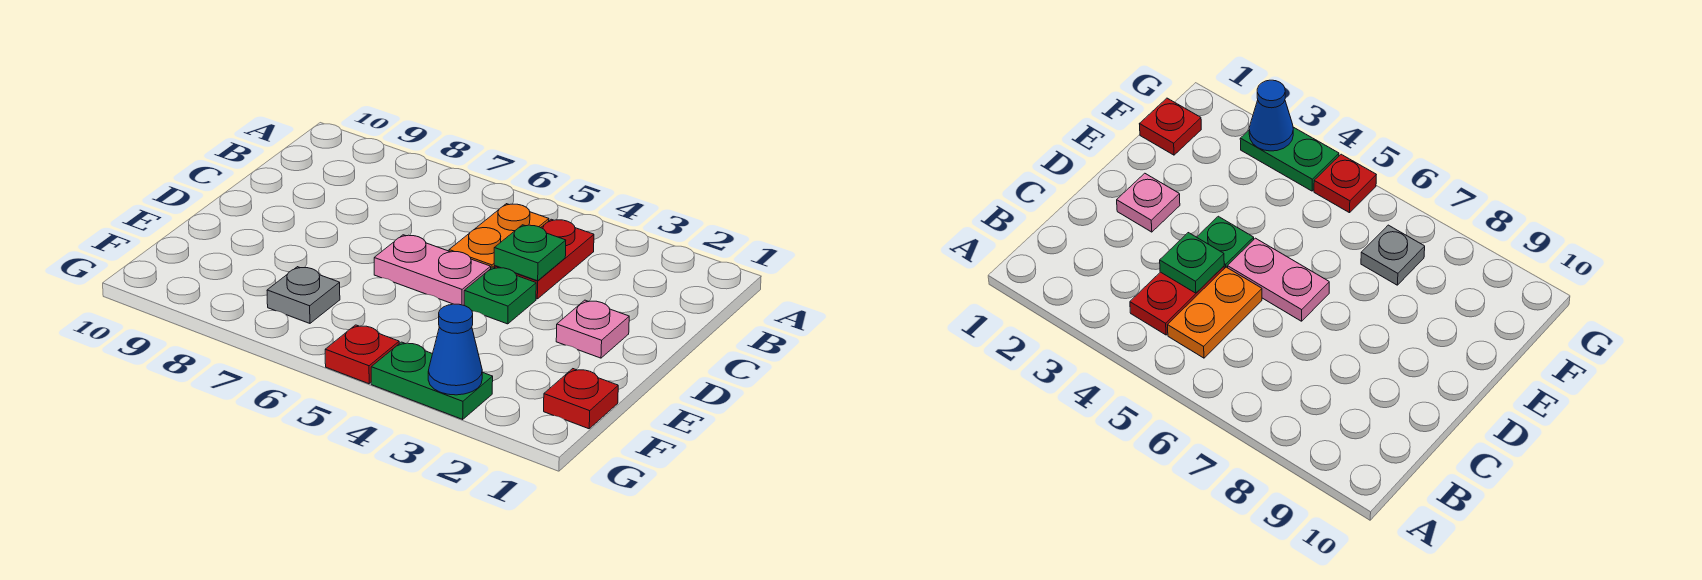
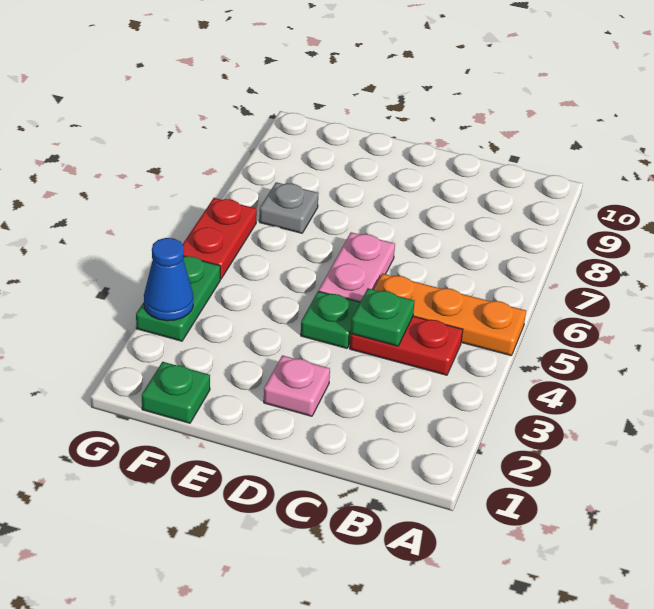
orange 1x2 plate [449,204,549,268] -> orange 1x3 plate [374,273,526,356]
red 1x1 plate [544,369,618,429] -> green 1x1 plate [142,362,210,423]
red 1x1 plate [325,325,399,384] -> red 1x2 plate [182,198,257,279]

